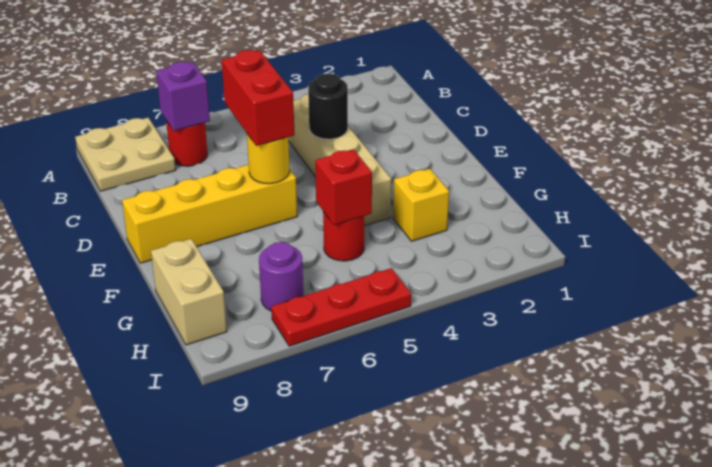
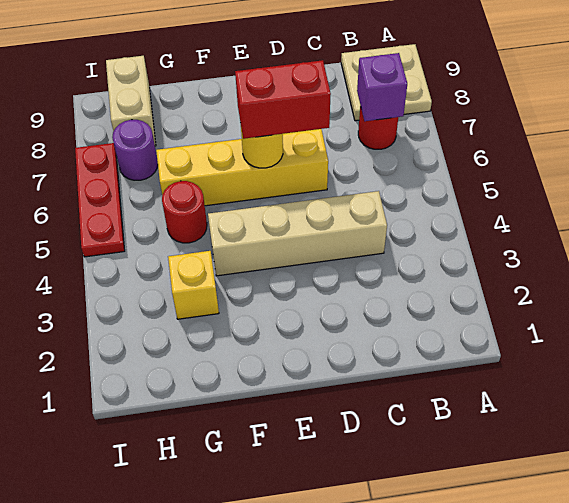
black 1x1 round brick [308,73,348,139] -> none
yellow 1x4 brick [122,165,297,263] -> yellow 1x4 brick turned to [156,129,328,206]
red 1x1 brick [315,149,372,225] -> none
tan 1x2 brick [151,239,227,345] -> tan 1x2 brick turned to [106,56,156,146]

